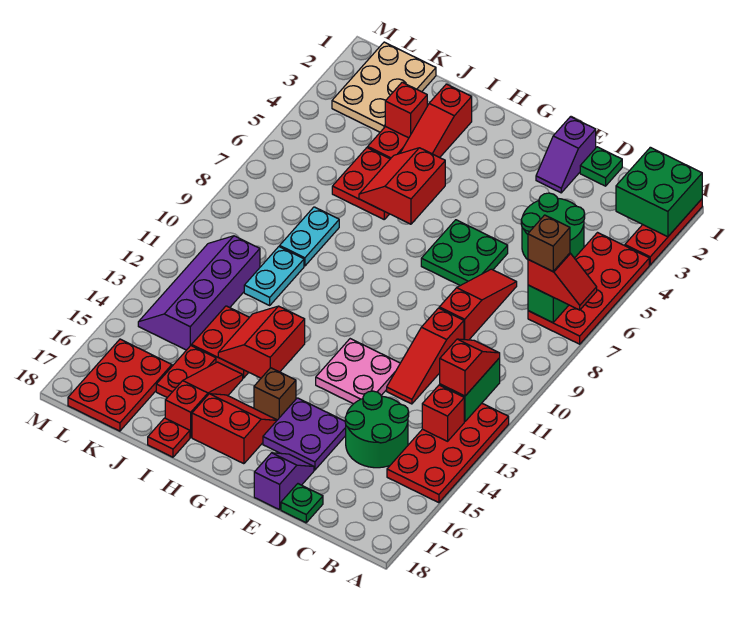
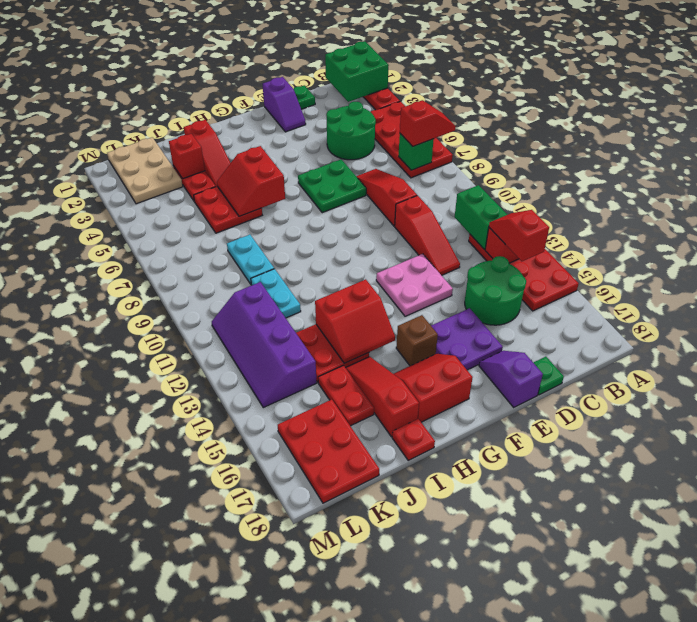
brown 1x1 brick [528,215,570,271] -> none
red 1x2 slope [440,339,500,396] -> red 1x2 slope moved to [489,210,549,261]
red 2x2 slope [218,306,305,378] -> red 2x2 slope turned to [315,279,395,363]

